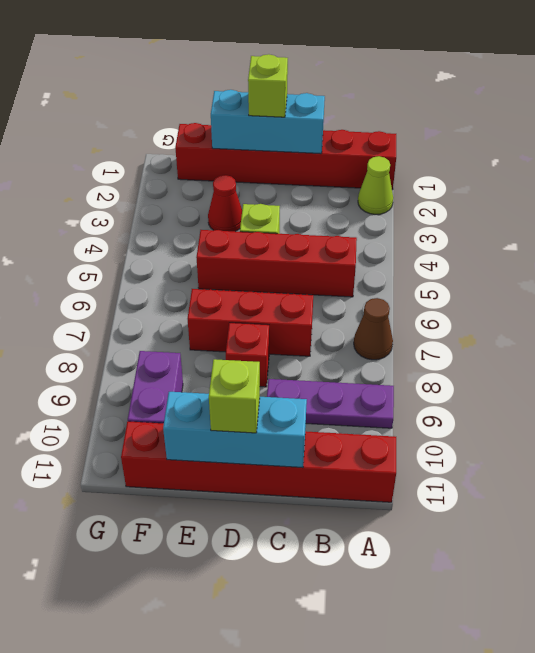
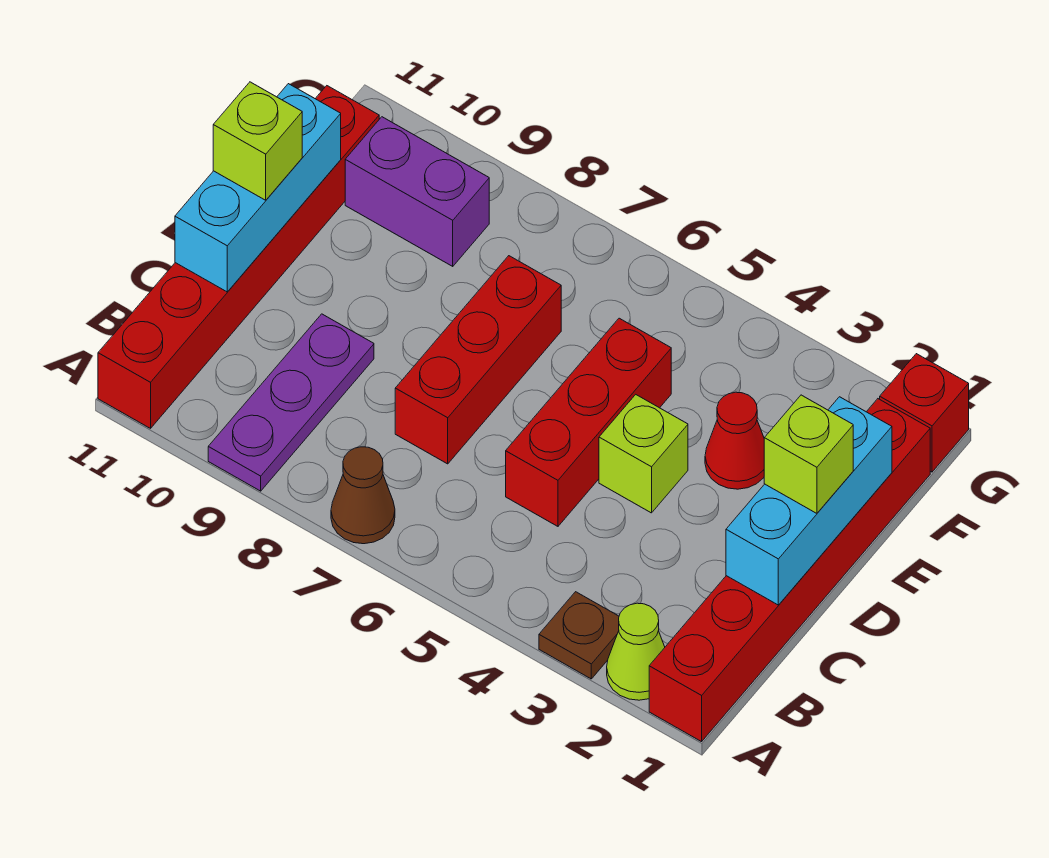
none -> brown 1x1 plate [539,592,619,679]
red 1x4 brick [196,230,357,297] -> red 1x3 brick [506,318,671,526]
red 1x1 brick [226,323,269,387] -> red 1x1 brick moved to [880,354,969,472]

